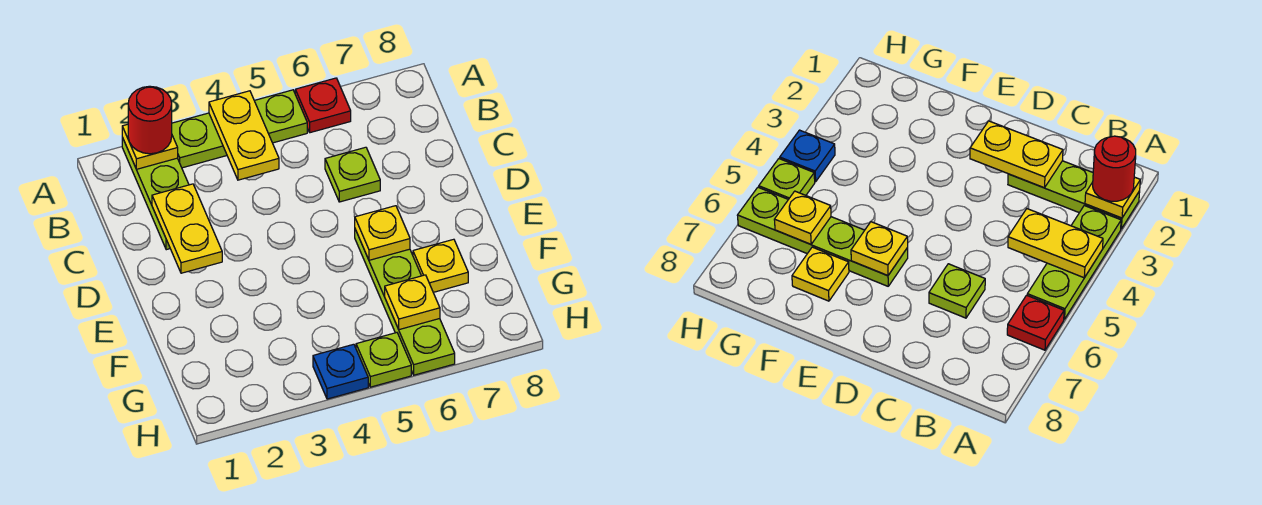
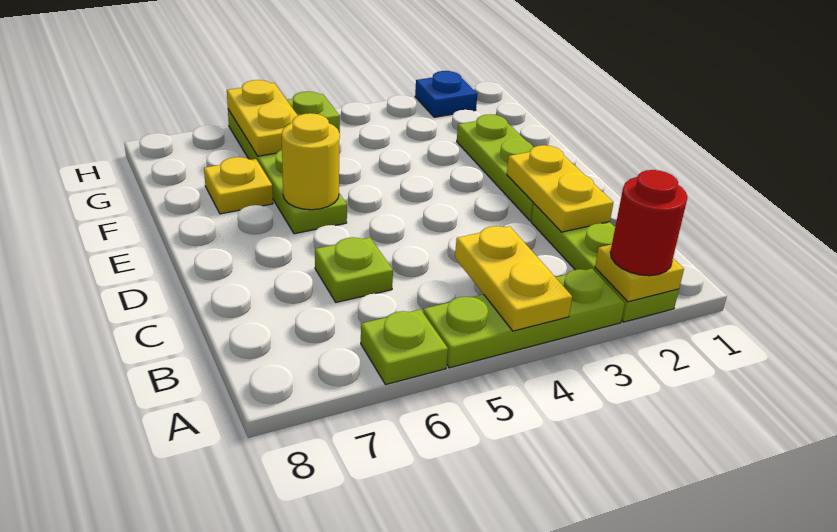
red 1x1 plate [295,78,351,133] -> lime 1x1 plate [361,309,448,385]
none -> lime 1x3 plate [457,114,534,221]
yellow 1x1 plate [355,206,410,260] -> yellow 1x1 round brick [282,113,340,210]
yellow 1x1 plate [385,275,440,330] -> yellow 1x2 plate [227,80,298,156]
blue 1x1 plate [313,344,368,399] -> blue 1x1 plate moved to [415,71,477,117]

